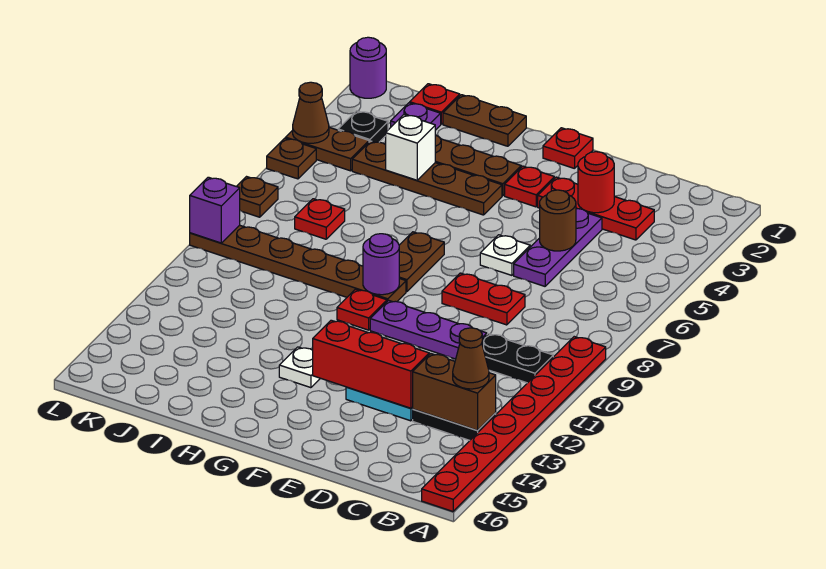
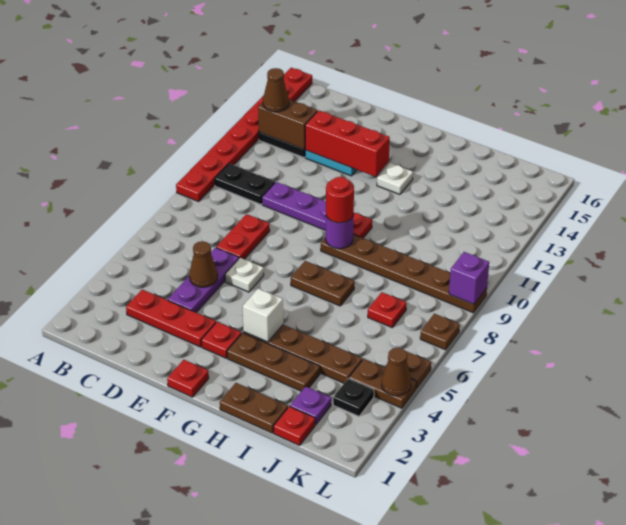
red 1x1 round brick [578,152,614,213] -> red 1x1 round brick moved to [326,177,354,223]
brown 1x1 round brick [540,190,576,251] -> brown 1x1 cone [189,241,218,287]
red 1x2 plate [442,273,525,325] -> red 1x2 plate turned to [216,214,270,259]
brown 1x2 plate [399,232,444,292] -> brown 1x2 plate turned to [291,261,355,306]
white 1x1 brick [386,115,435,180] -> white 1x1 brick moved to [243,289,283,342]
purple 1x1 round brick [350,37,386,98] -> none

